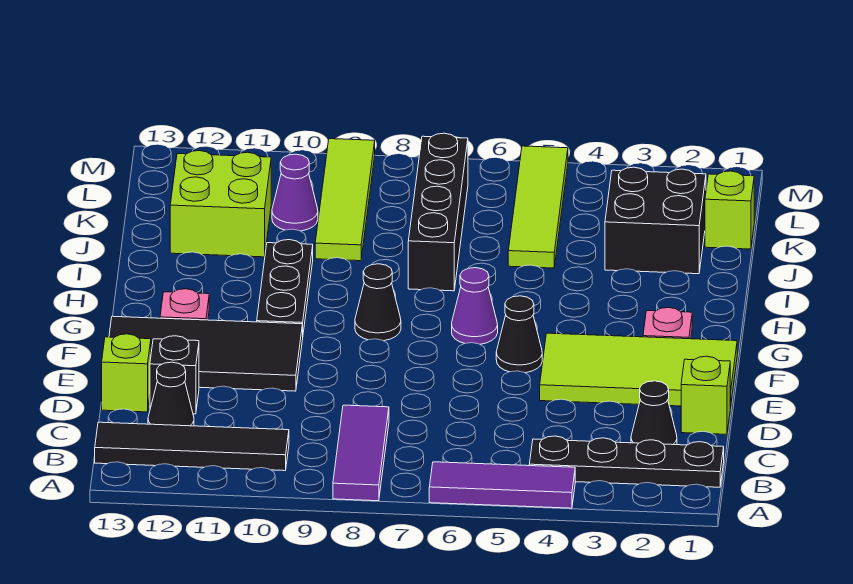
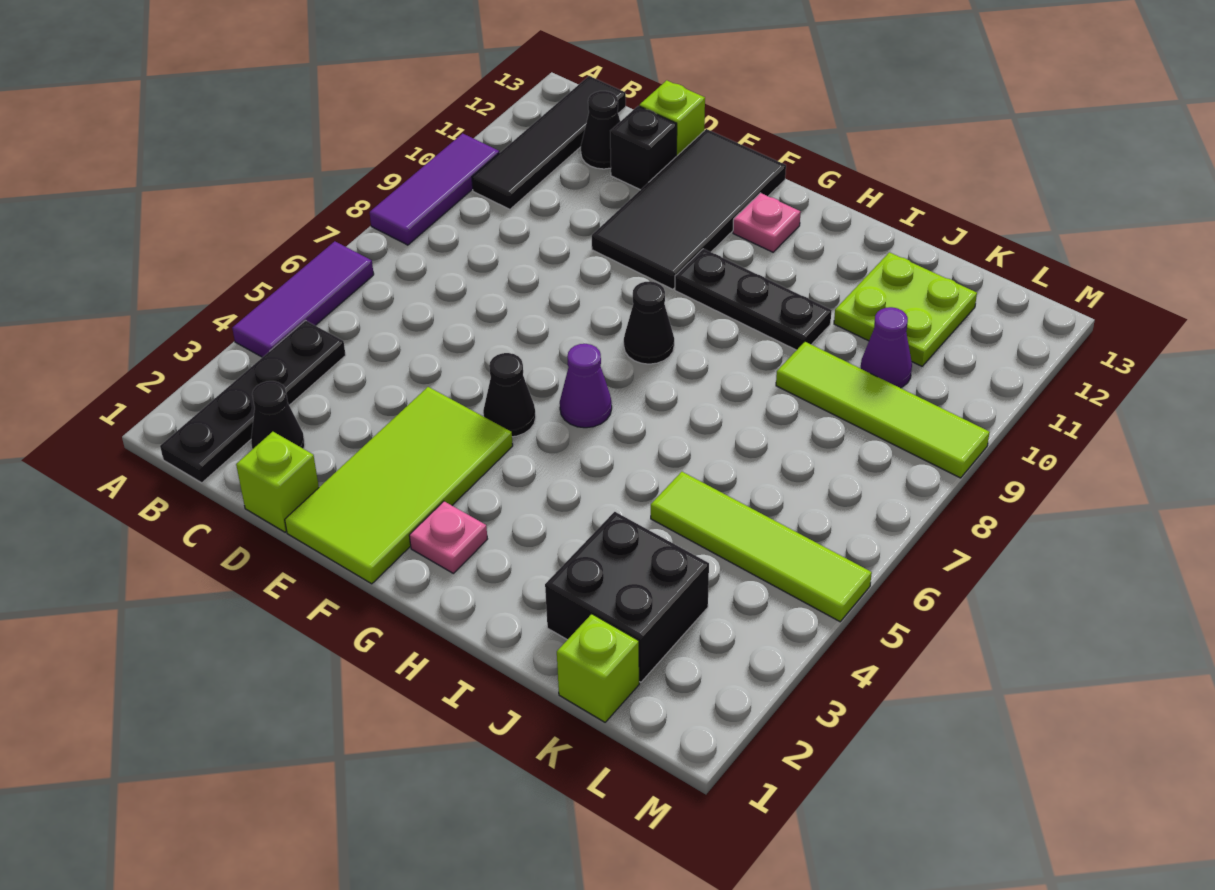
purple 1x3 tile [333,405,389,501] -> purple 1x3 tile turned to [370,133,499,245]
black 1x4 brick [408,133,468,291] -> none
lime 2x2 brick [170,151,271,257] -> lime 2x2 plate [834,252,977,366]

